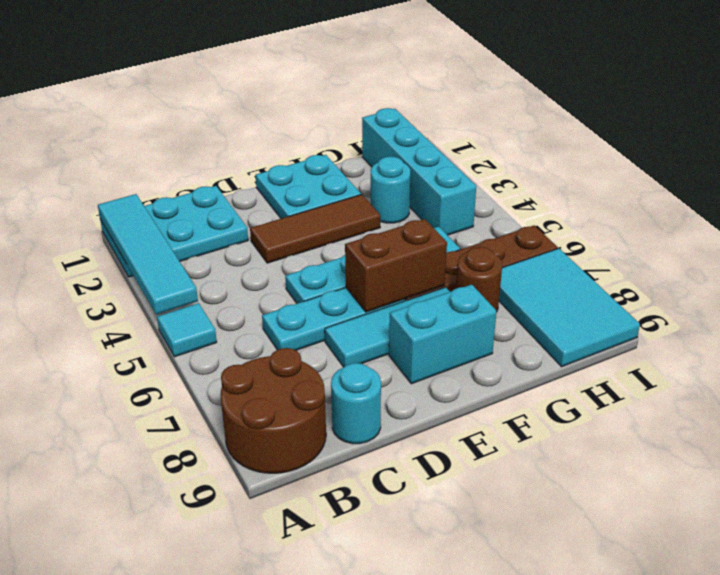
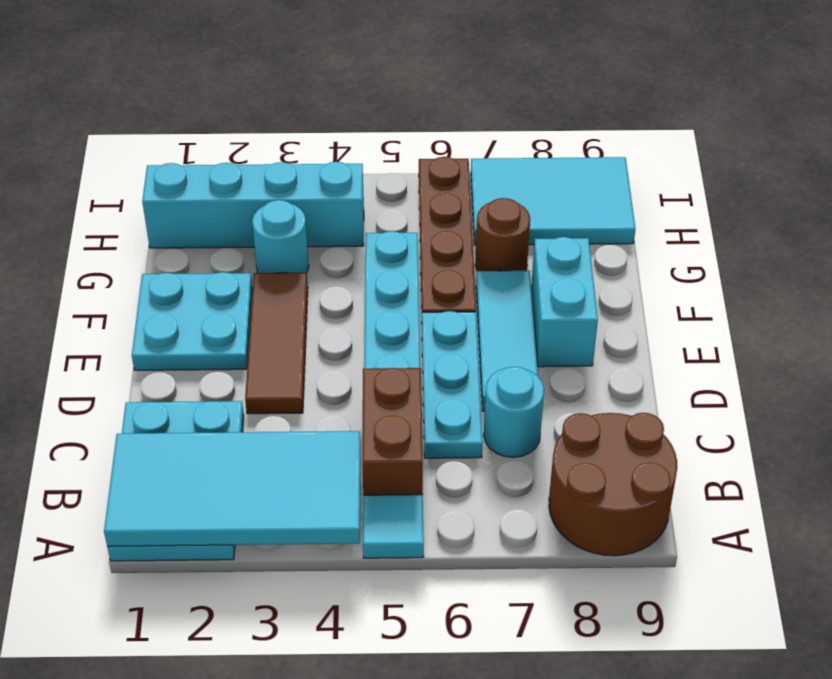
cyan 1x4 tile [98,194,198,315] -> cyan 2x4 tile [104,431,361,547]
cyan 1x1 round brick [331,363,381,444] -> cyan 1x1 round brick moved to [484,367,544,457]
brown 1x2 brick [345,219,447,312] -> brown 1x2 brick moved to [362,368,423,495]

